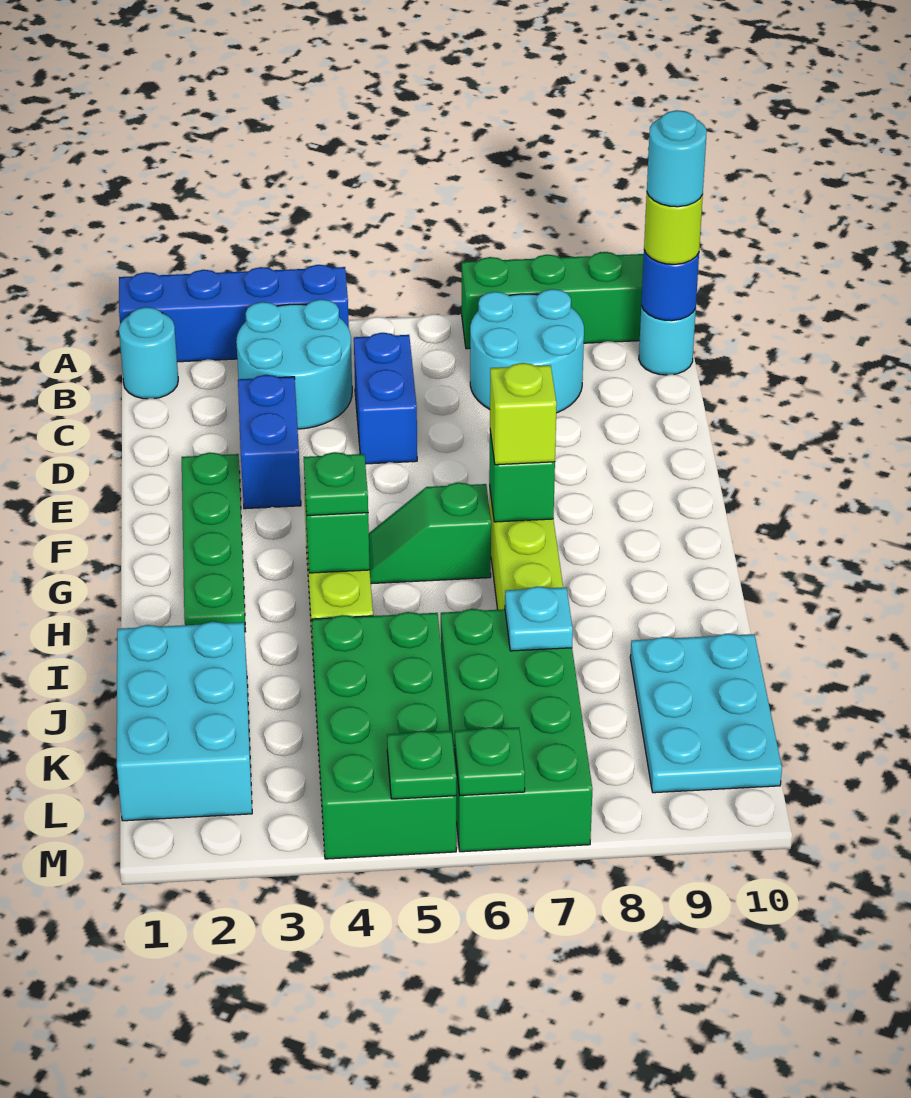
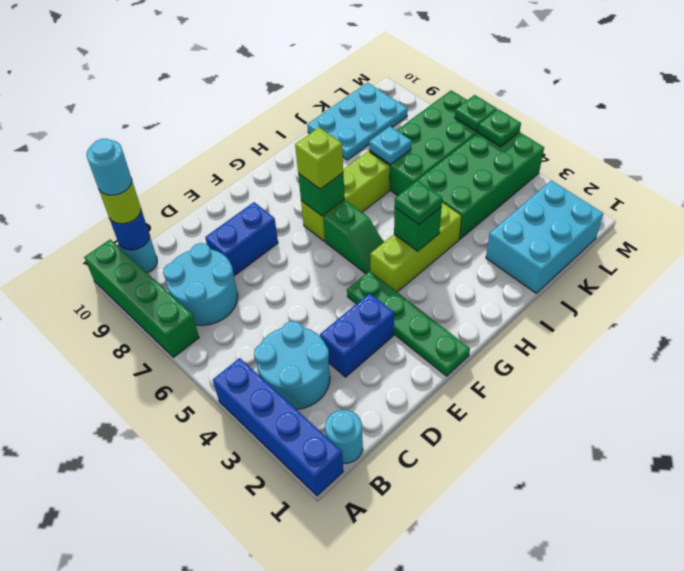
blue 1x2 brick [354,333,417,464] -> blue 1x2 brick moved to [205,202,278,276]
green 1x4 plate [182,452,245,631] -> green 1x4 plate turned to [347,271,470,376]

